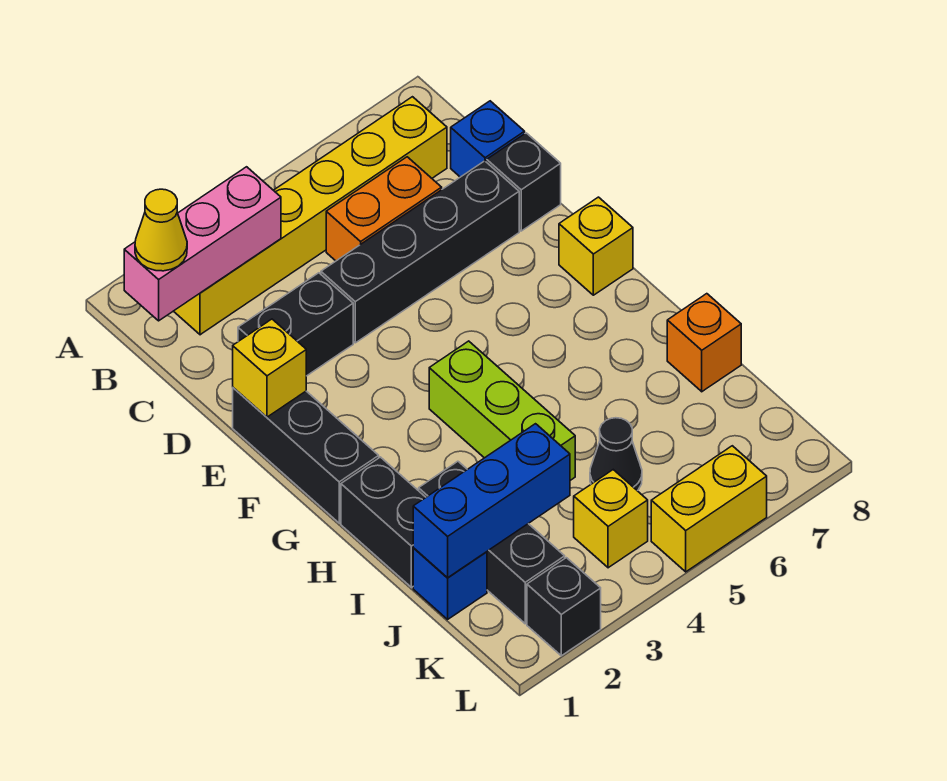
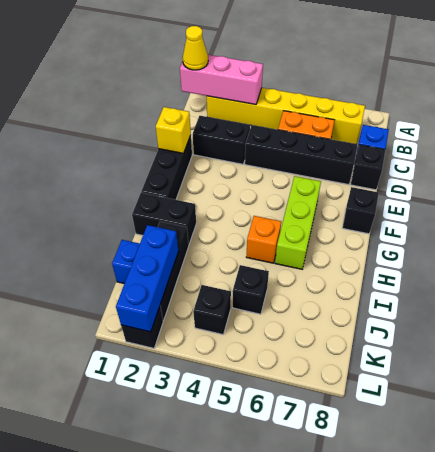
yellow 1x1 brick [559,197,633,295] -> black 1x1 brick [342,187,379,234]
lime 1x3 brick [429,341,575,480] -> lime 1x3 brick moved to [275,176,321,269]
black 1x2 brick [341,457,426,587] -> black 1x2 brick turned to [132,193,196,244]
orange 1x1 brick [667,294,741,392] -> orange 1x1 brick moved to [246,216,281,263]
blue 1x3 brick [413,424,570,578] -> blue 1x3 brick turned to [116,225,179,332]
black 1x1 cone [590,418,642,491] -> black 1x1 brick [233,265,269,314]
yellow 1x1 brick [574,470,648,568] -> black 1x1 brick [193,285,231,334]
yellow 1x2 brick [651,446,767,572] -> none

